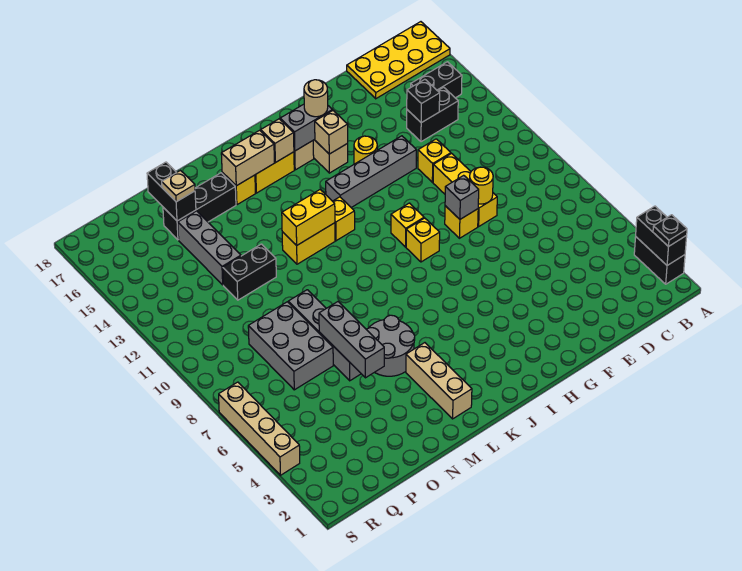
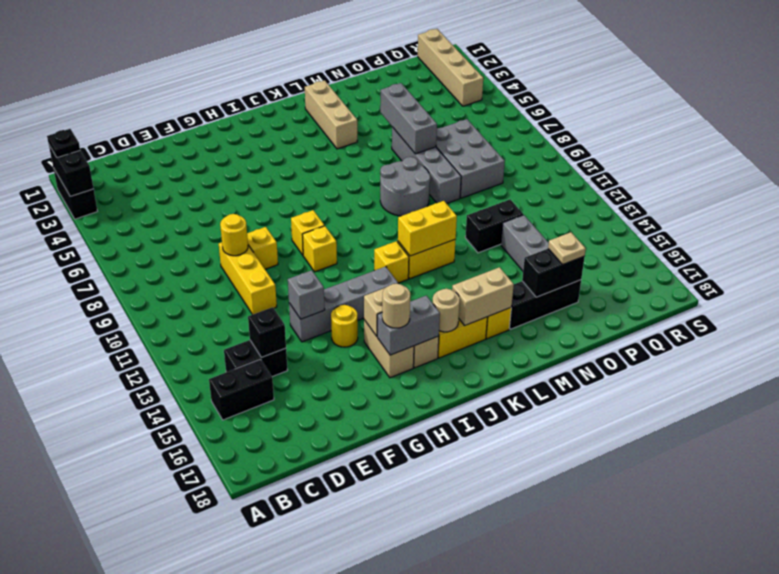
yellow 2x4 plate [347,22,450,99] -> none
yellow 1x1 brick [418,139,451,182] -> none
grey 1x1 brick [445,175,479,219] -> grey 1x1 brick moved to [288,270,325,319]
tan 1x1 brick [261,119,294,163] -> tan 1x1 round brick [433,289,460,332]
grey 2x2 round brick [366,315,415,376] -> grey 2x2 round brick moved to [380,157,430,216]
black 1x2 brick [147,162,196,221] -> black 1x2 brick turned to [522,249,585,297]
tan 1x4 brick [219,382,300,475] -> tan 1x4 brick moved to [418,29,483,106]

